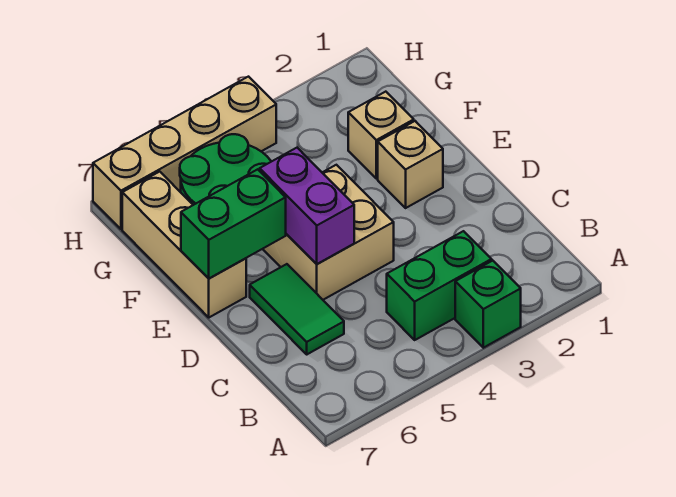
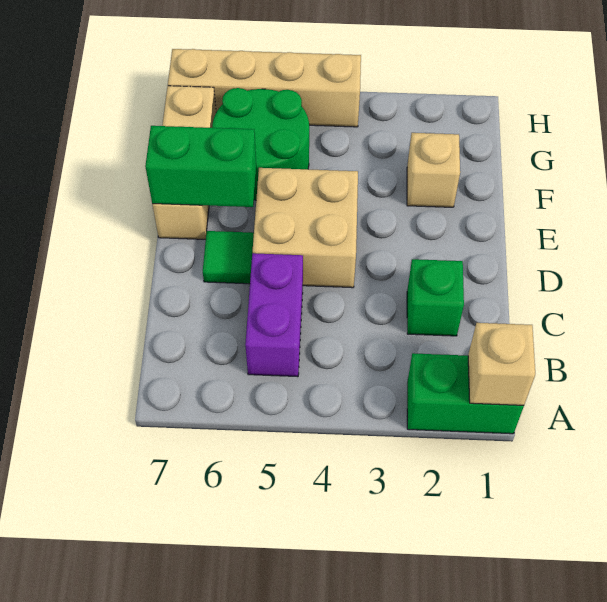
green 1x1 brick [455,261,521,348] -> green 1x1 brick moved to [407,259,464,336]
green 1x2 brick [387,231,492,340] -> green 1x2 brick moved to [407,353,524,434]
green 1x2 tile [250,264,344,354] -> green 1x1 tile [203,231,254,284]
purple 1x2 brick [260,148,354,264] -> purple 1x2 brick moved to [245,253,303,377]
tan 1x1 brick [378,121,443,208] -> tan 1x1 brick moved to [468,323,535,405]

